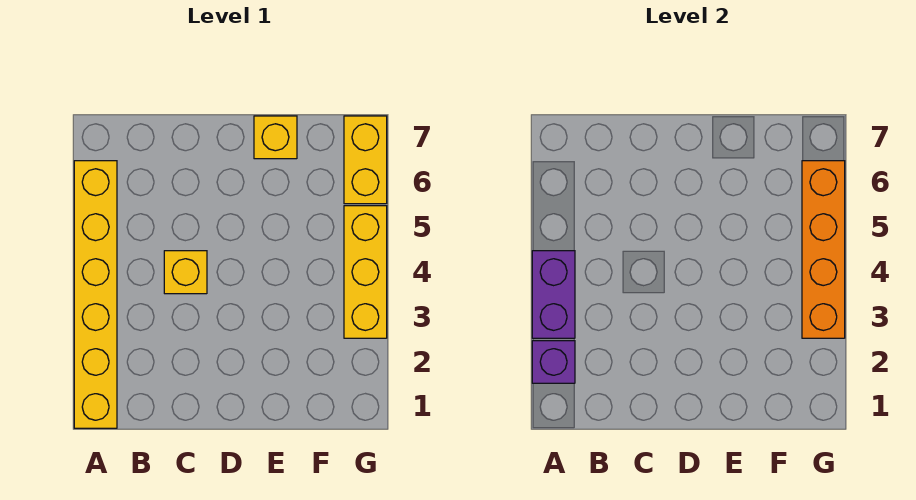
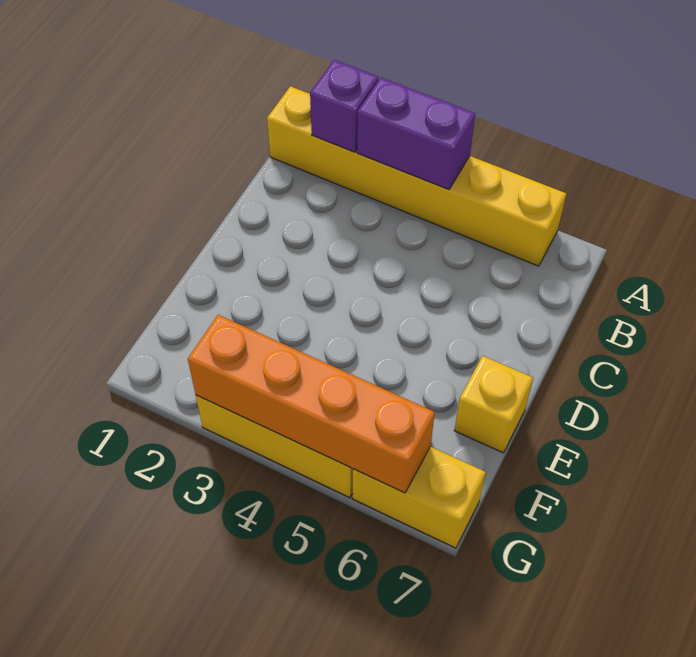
yellow 1x1 brick [164,251,207,294] -> none

